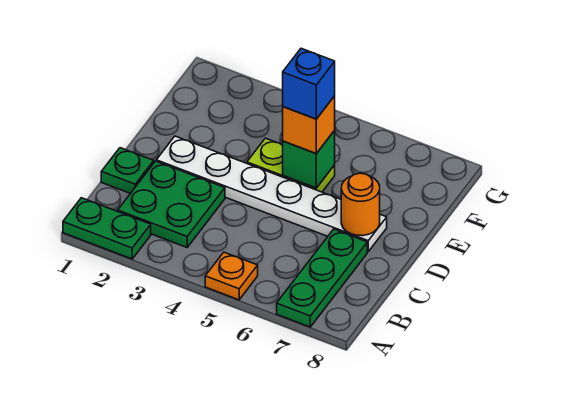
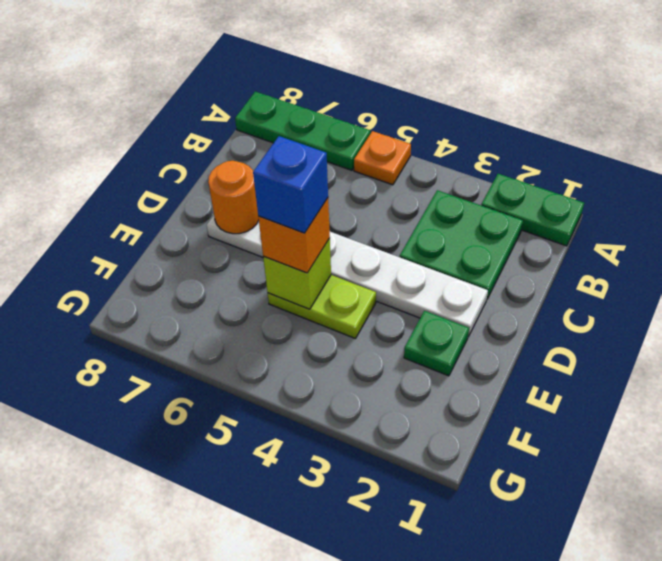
green 1x3 plate [277,229,367,327] -> green 1x3 plate turned to [235,92,370,170]
green 1x1 plate [101,148,154,194] -> green 1x1 plate moved to [404,311,469,376]
green 1x1 brick [283,131,335,188] -> lime 1x1 brick [263,239,331,309]

